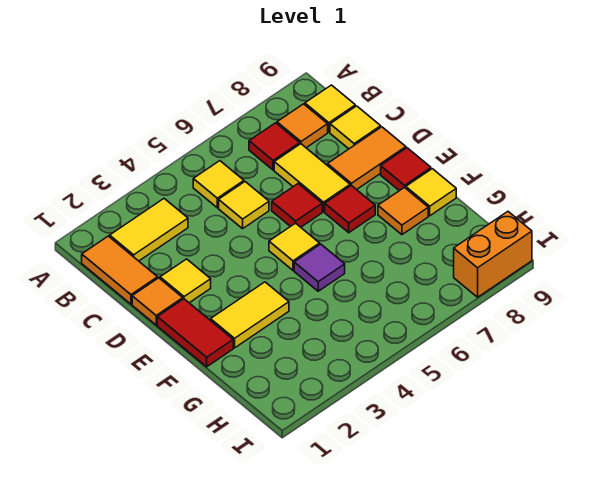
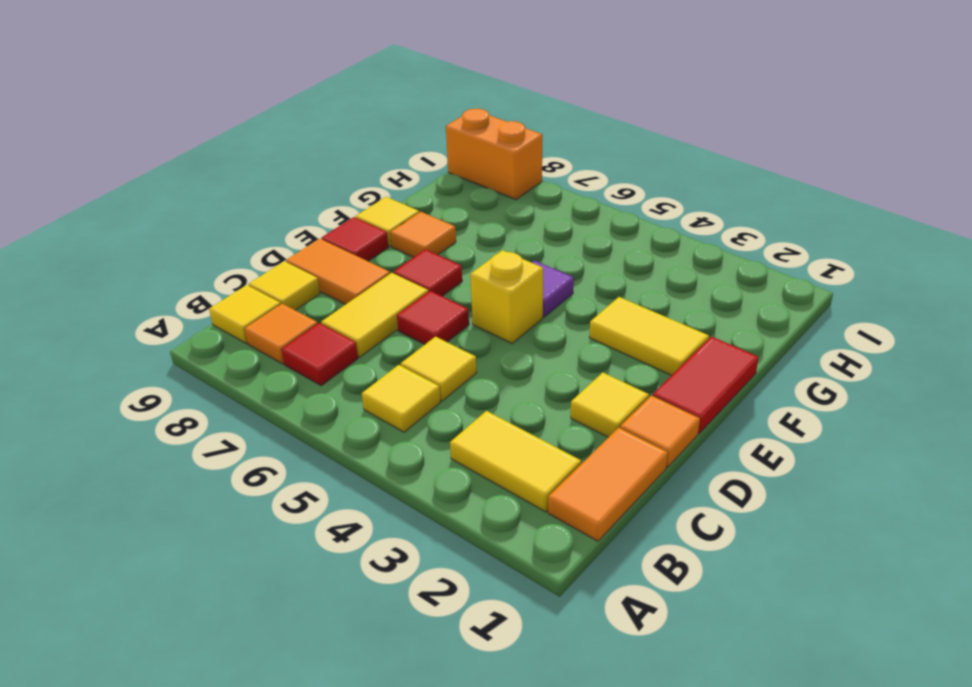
yellow 1x1 tile [269,223,320,270] -> yellow 1x1 brick [470,250,543,343]

